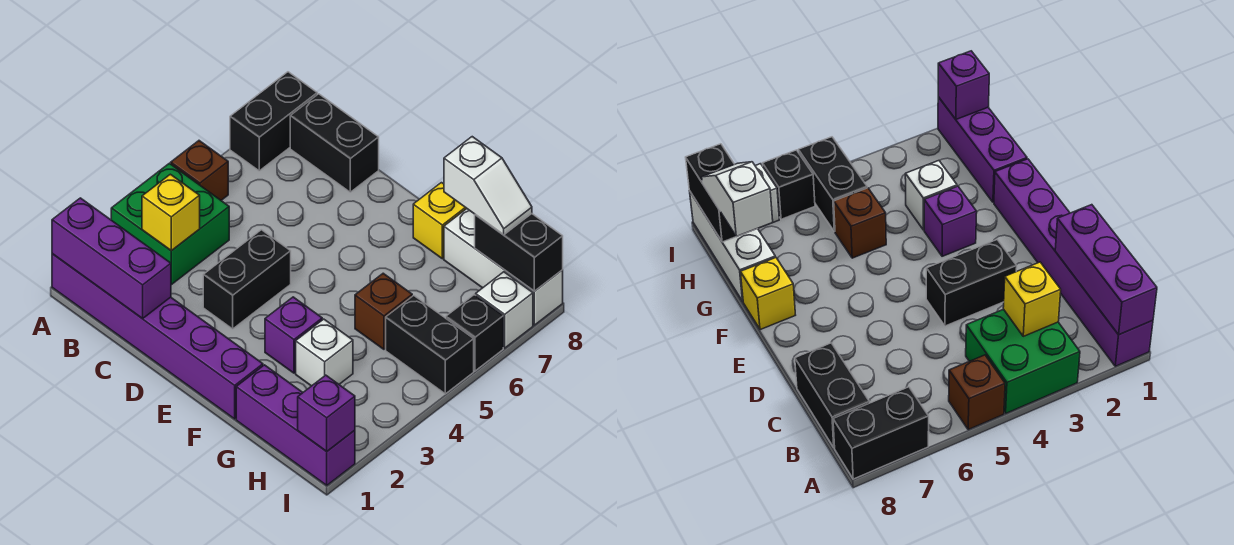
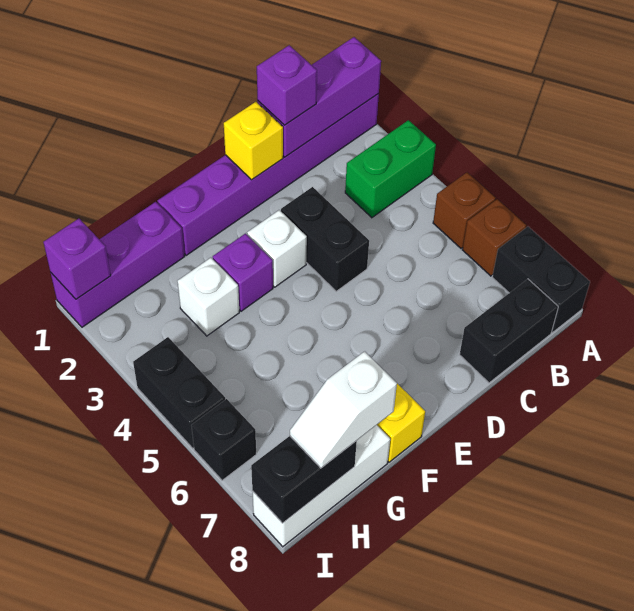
green 2x2 brick [111,163,229,285] -> green 1x2 brick [345,120,436,218]
yellow 1x1 brick [142,174,200,251] -> yellow 1x1 brick moved to [224,102,283,180]
none -> purple 1x1 brick [257,45,317,125]
brown 1x1 brick [355,273,412,349] -> brown 1x1 brick moved to [462,199,526,276]
black 1x2 brick [386,296,474,394] -> black 1x2 brick turned to [133,337,225,448]
white 1x1 brick [476,272,533,348] -> white 1x1 brick moved to [247,210,307,287]

